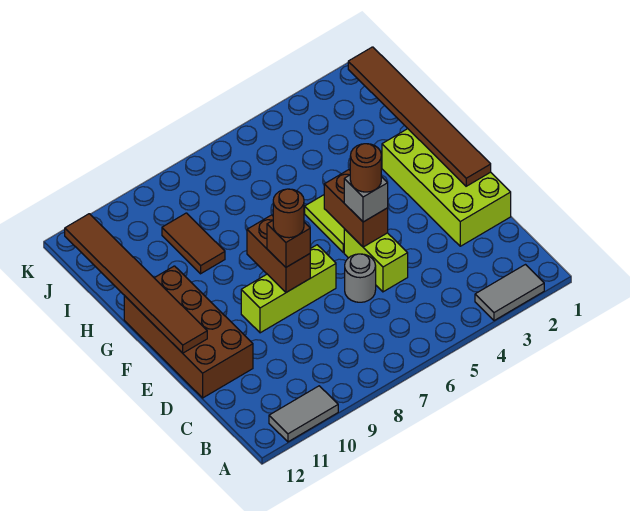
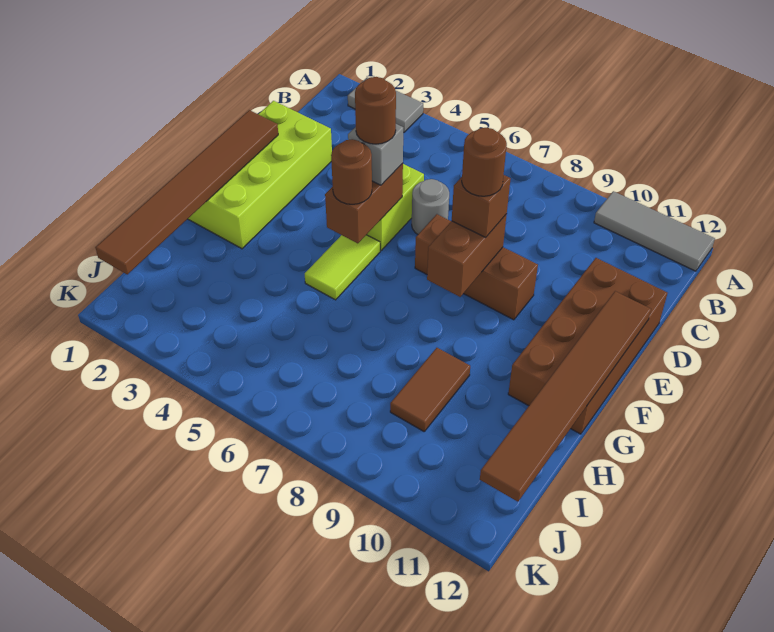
grey 1x2 tile [269,386,338,442] -> grey 1x3 tile [594,191,715,271]
lime 1x3 brick [241,245,336,333] -> brown 1x3 brick [415,214,538,320]
none -> brown 1x1 round brick [331,139,372,204]

